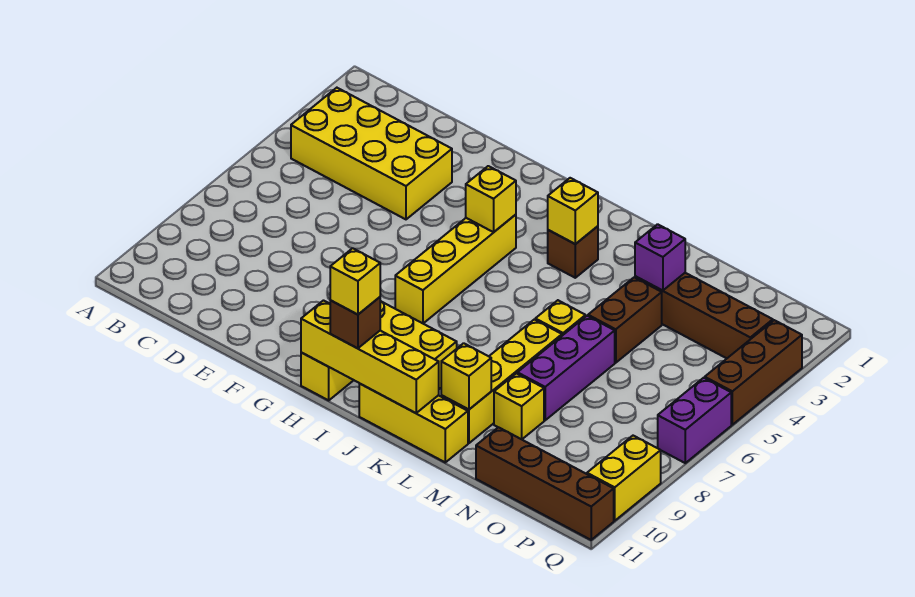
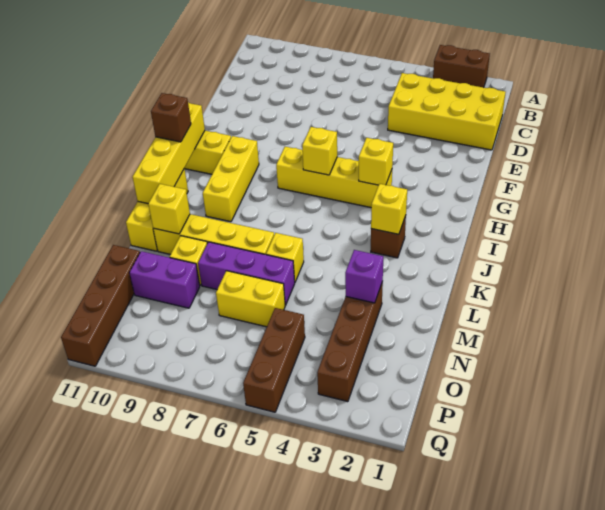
yellow 2x4 brick [291,88,452,219] -> yellow 2x4 brick turned to [388,73,506,150]
yellow 1x1 brick [330,248,380,315] -> yellow 1x1 brick moved to [302,127,337,175]
brown 1x2 brick [588,277,662,363] -> brown 1x2 brick moved to [433,45,490,88]
brown 1x3 brick [705,320,802,425] -> brown 1x3 brick turned to [243,308,305,412]
purple 1x2 brick [658,378,731,463] -> purple 1x2 brick moved to [129,251,200,308]
yellow 1x2 brick [587,436,661,521] -> yellow 1x2 brick moved to [216,271,285,327]

